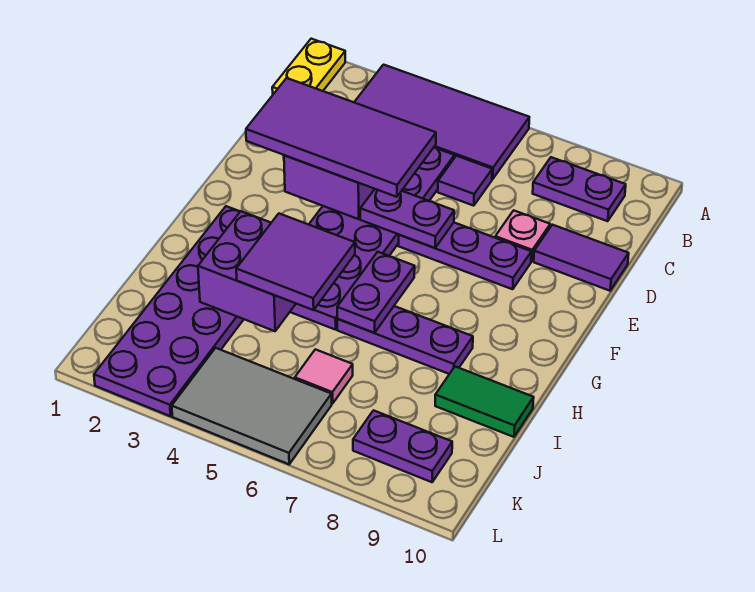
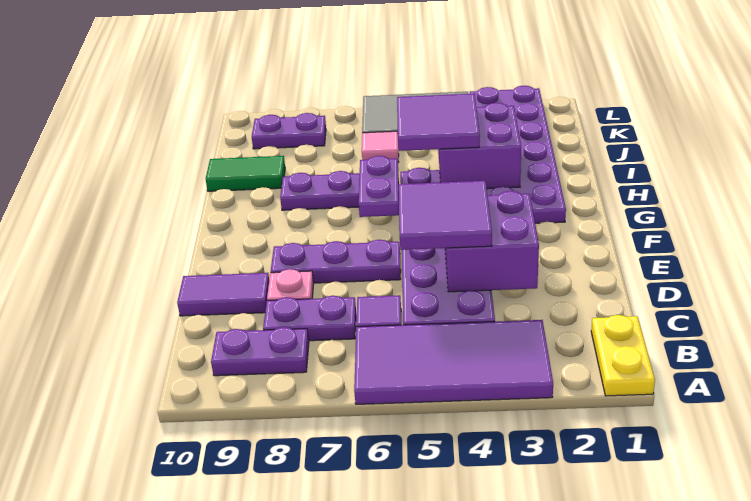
purple 2x4 tile [246,78,436,197] -> purple 2x2 tile [399,181,492,250]
purple 1x2 plate [360,189,454,248] -> purple 1x2 plate moved to [263,296,356,341]

